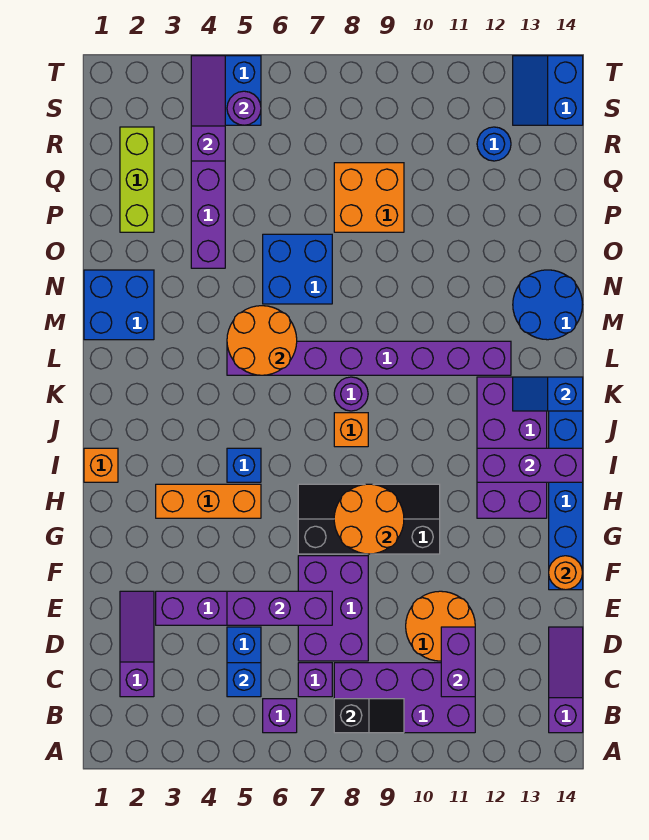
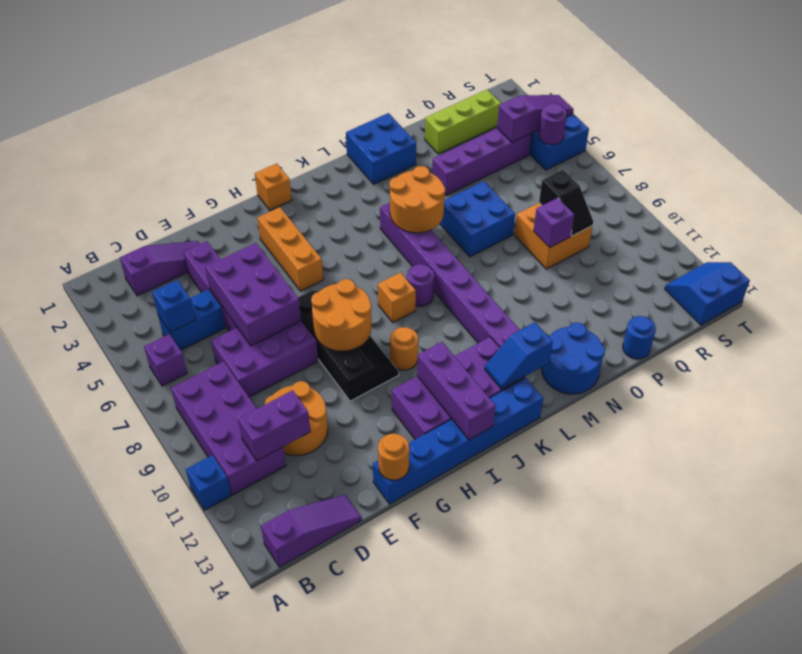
black 1x2 slope [334,699,404,733] -> black 1x2 slope moved to [539,170,593,236]
purple 1x1 brick [298,663,332,697] -> purple 1x1 brick moved to [534,198,574,248]
purple 1x3 brick [227,591,332,625] -> purple 2x3 brick [205,243,301,346]
blue 1x1 brick [227,448,261,482] -> blue 1x1 brick moved to [186,455,231,510]
none -> orange 1x1 round brick [390,327,418,370]
blue 1x2 slope [513,377,583,411] -> blue 1x2 slope turned to [485,322,553,389]
blue 1x1 round brick [477,127,511,161] -> blue 1x1 round brick moved to [623,316,656,359]

